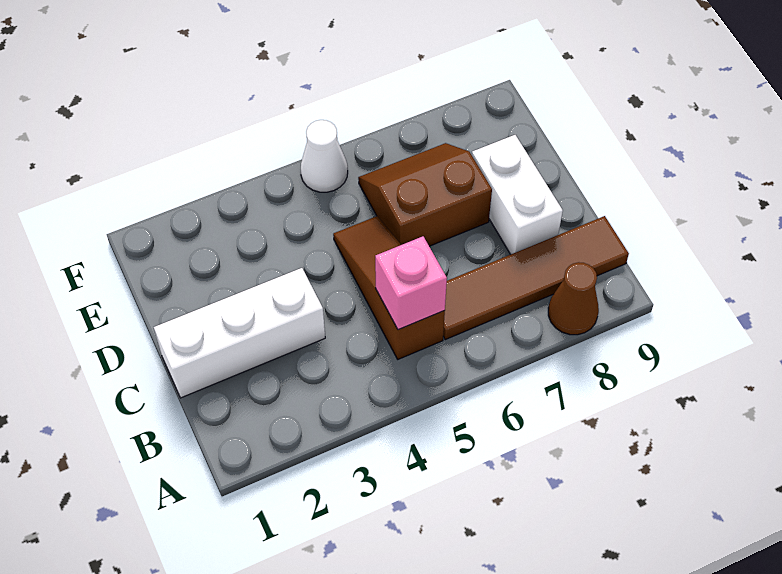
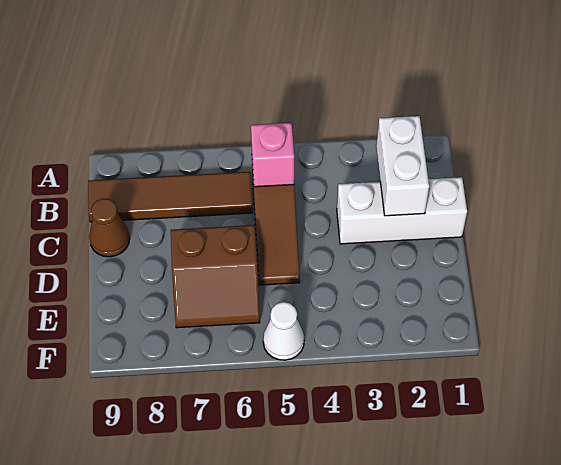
brown 1x1 cone [548,262,599,335] -> brown 1x1 cone moved to [89,199,130,257]
white 1x2 brick [472,135,563,254] -> white 1x2 brick moved to [376,116,429,216]

